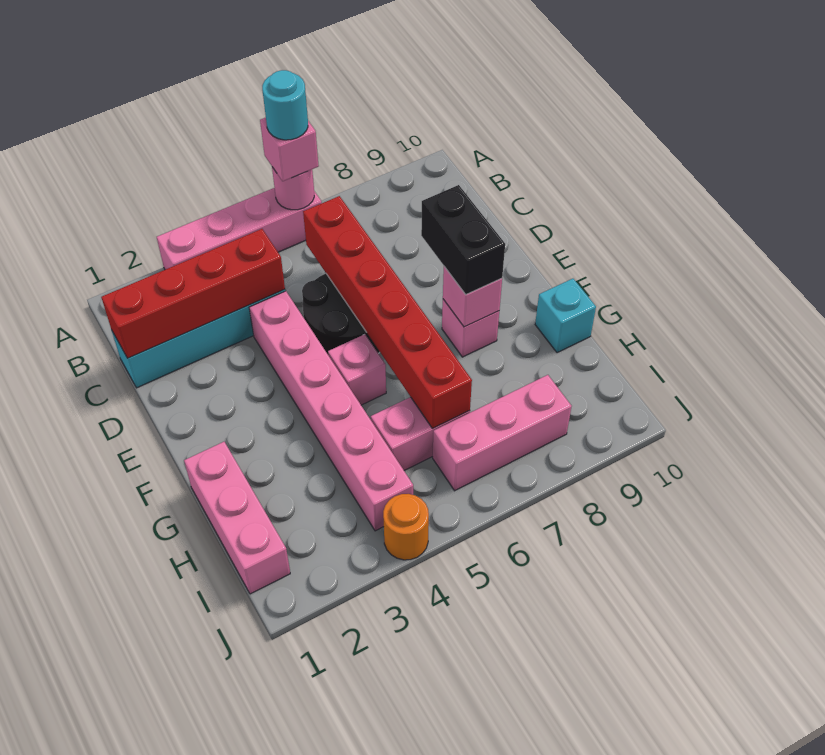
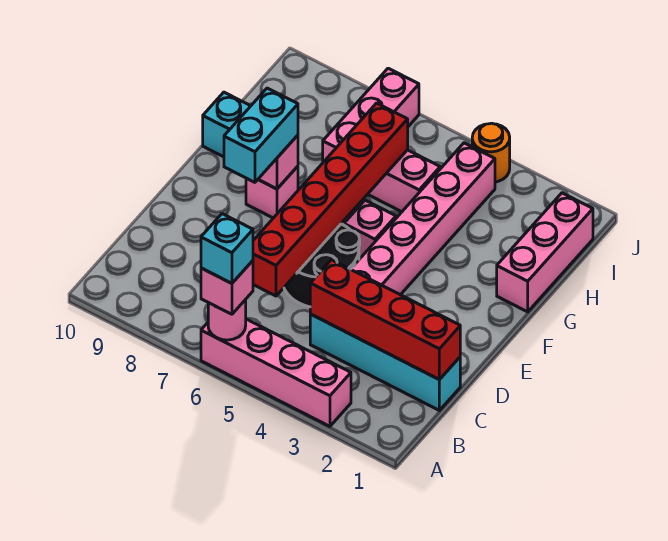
cyan 1x1 round brick [262,70,308,140] -> cyan 1x1 brick [201,214,253,283]
black 1x2 brick [421,185,505,295] -> cyan 1x2 brick [224,88,298,182]
pink 1x3 brick [433,375,572,491] -> pink 1x3 brick turned to [323,68,419,162]

